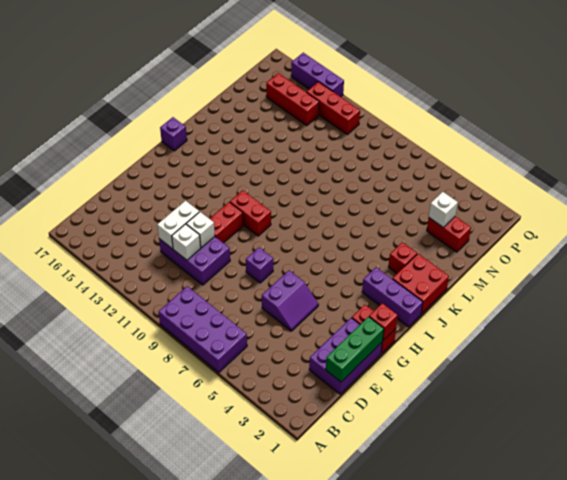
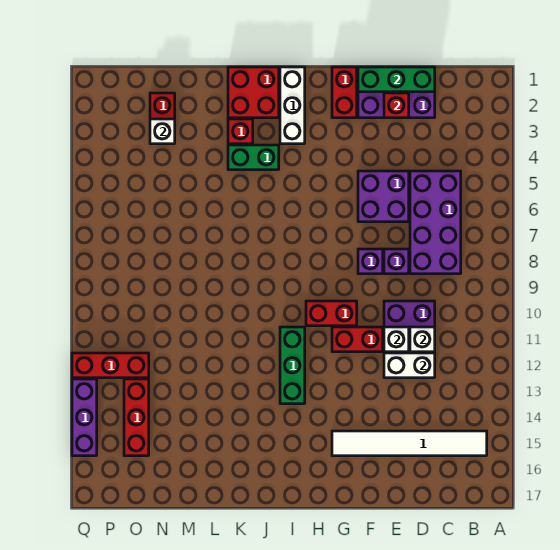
purple 2x4 brick [158,286,247,372] -> purple 2x4 brick moved to [410,171,461,274]
none -> white 1x6 tile [332,431,487,456]
purple 2x2 slope [262,271,319,331] -> purple 2x2 brick [358,171,409,222]
red 1x1 brick [369,303,398,340] -> red 1x1 brick moved to [384,93,409,118]
red 1x2 brick [230,190,271,236] -> red 1x2 brick turned to [306,301,357,326]
purple 1x3 brick [362,267,423,327] -> white 1x3 brick [280,67,305,144]
none -> green 1x3 brick [280,327,305,404]
purple 1x1 brick [160,117,187,151] -> purple 1x1 brick moved to [384,249,409,274]
none -> green 1x2 brick [228,145,279,170]
red 1x3 brick [307,82,360,135] -> red 1x3 brick turned to [72,353,149,378]

